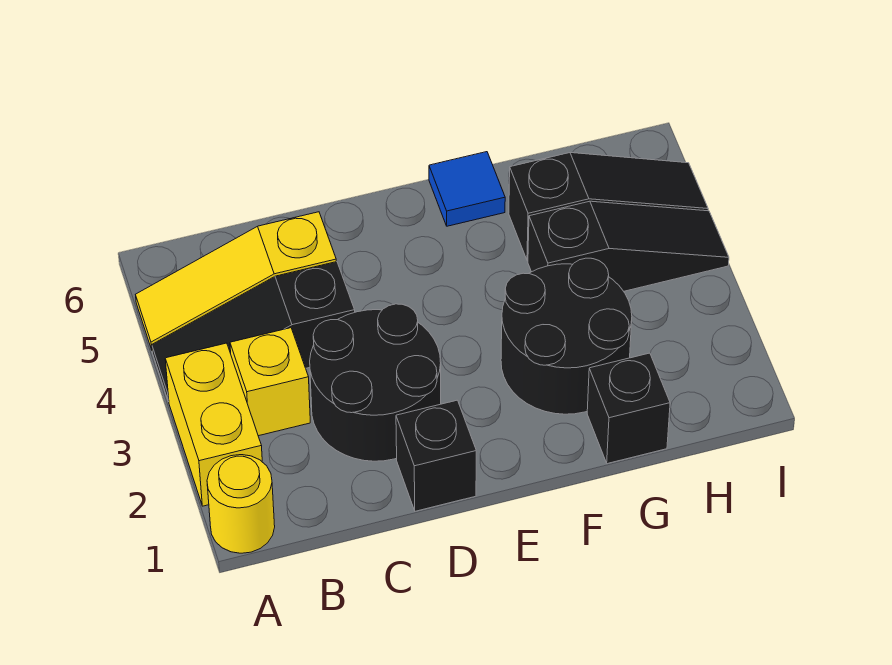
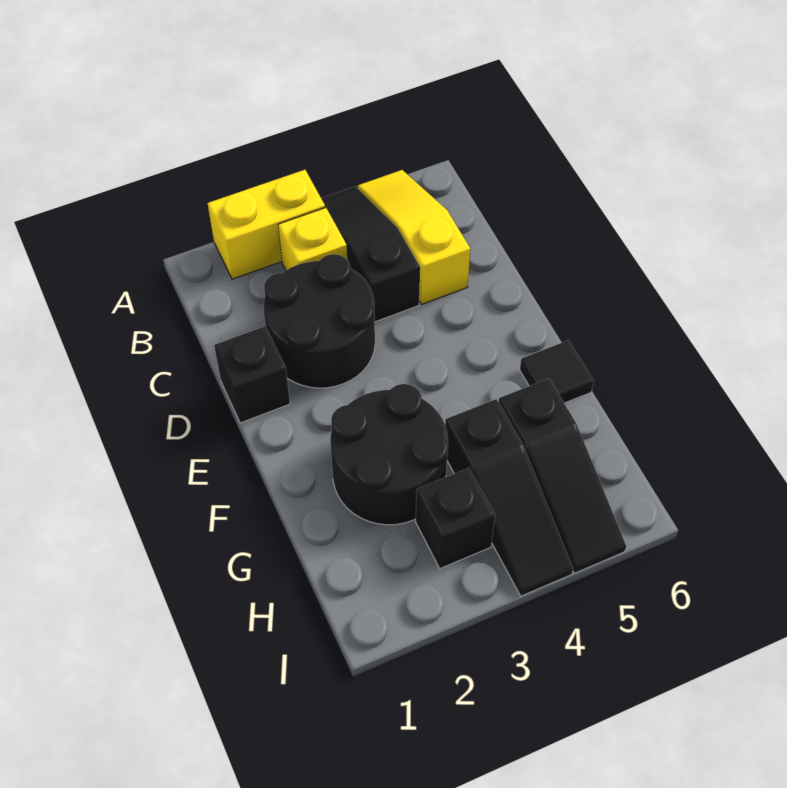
yellow 1x1 round brick [207,455,275,553] -> none
blue 1x1 tile [429,152,505,226] -> black 1x1 tile [520,340,594,403]
black 1x1 brick [587,353,670,464] -> black 1x1 brick moved to [416,468,495,568]

